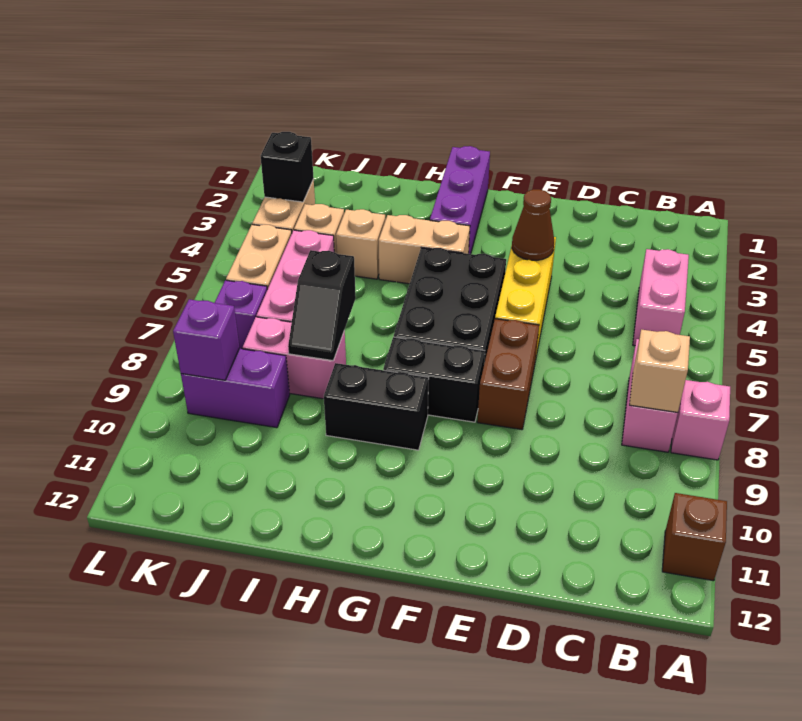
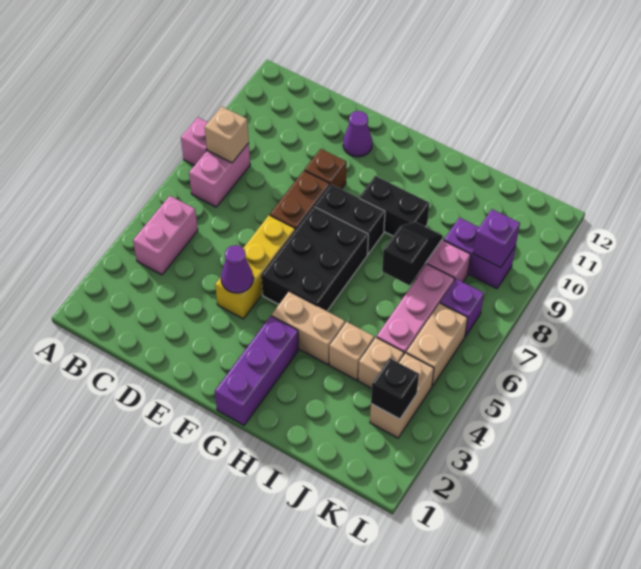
brown 1x1 brick [662,493,727,581] -> brown 1x1 brick moved to [305,149,346,189]
brown 1x1 cone [512,189,554,261] -> purple 1x1 cone [221,245,253,293]
none -> purple 1x1 cone [343,111,372,157]

